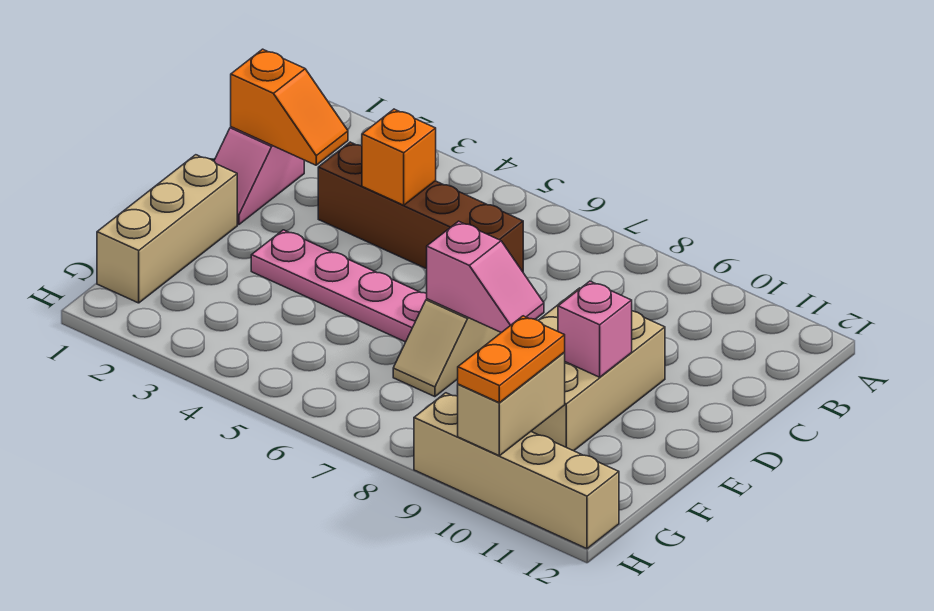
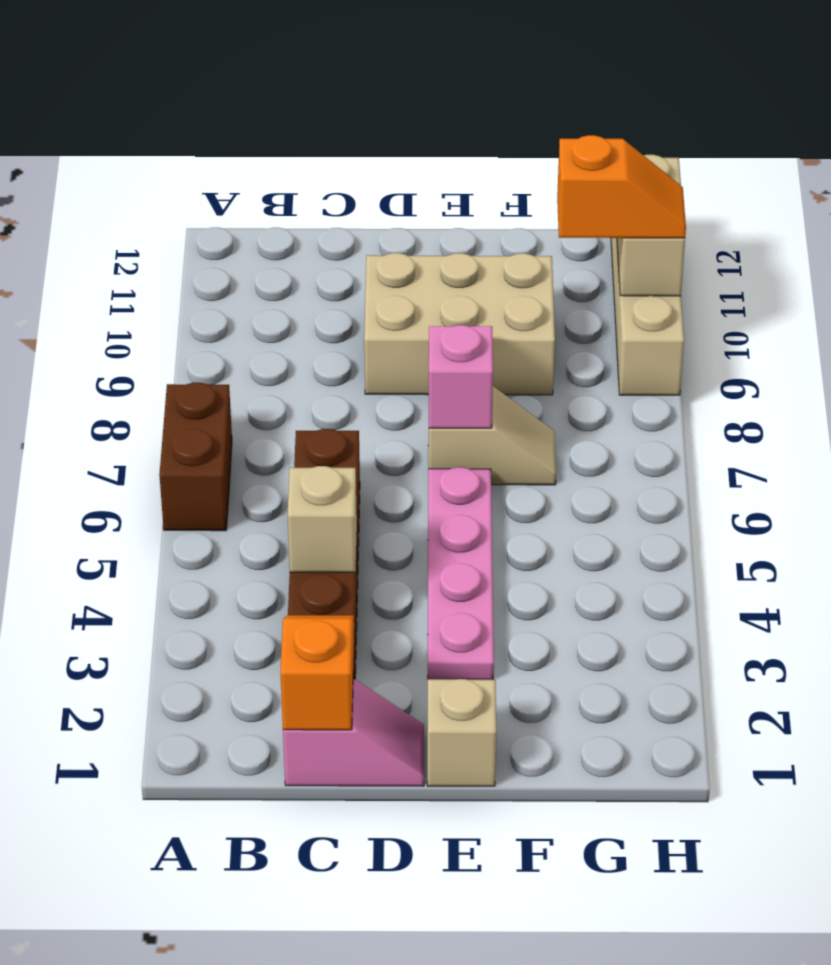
none -> brown 1x2 brick [159,383,232,531]
orange 1x1 brick [362,109,436,205] -> tan 1x1 brick [288,466,357,572]
tan 1x3 brick [97,155,237,303] -> tan 1x1 brick [427,679,496,786]
pink 1x1 brick [558,281,632,377] -> none
tan 1x2 brick [458,353,565,456] -> tan 1x2 brick turned to [617,155,685,296]
orange 1x2 plate [458,316,565,403] -> orange 1x2 slope [557,135,686,238]

